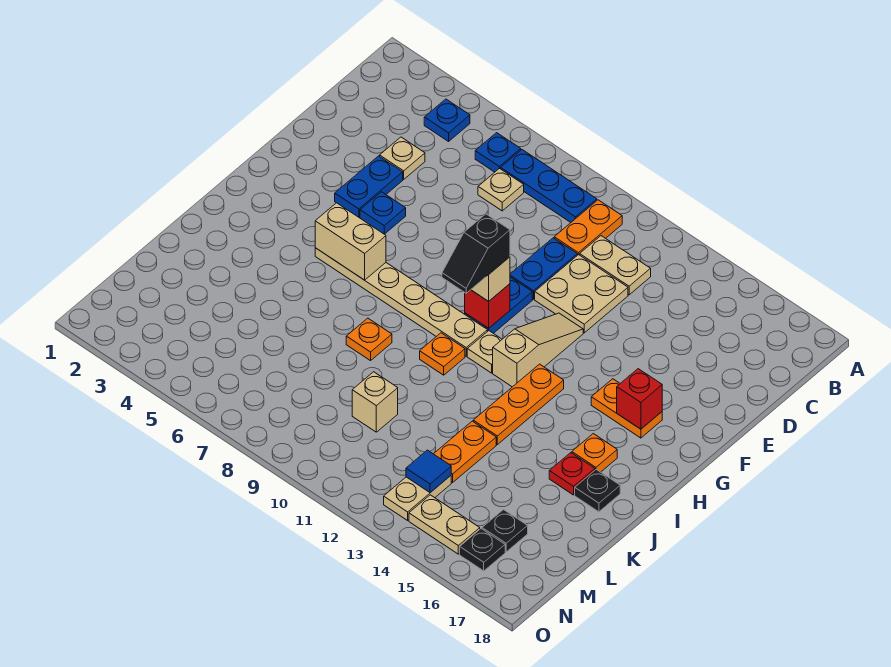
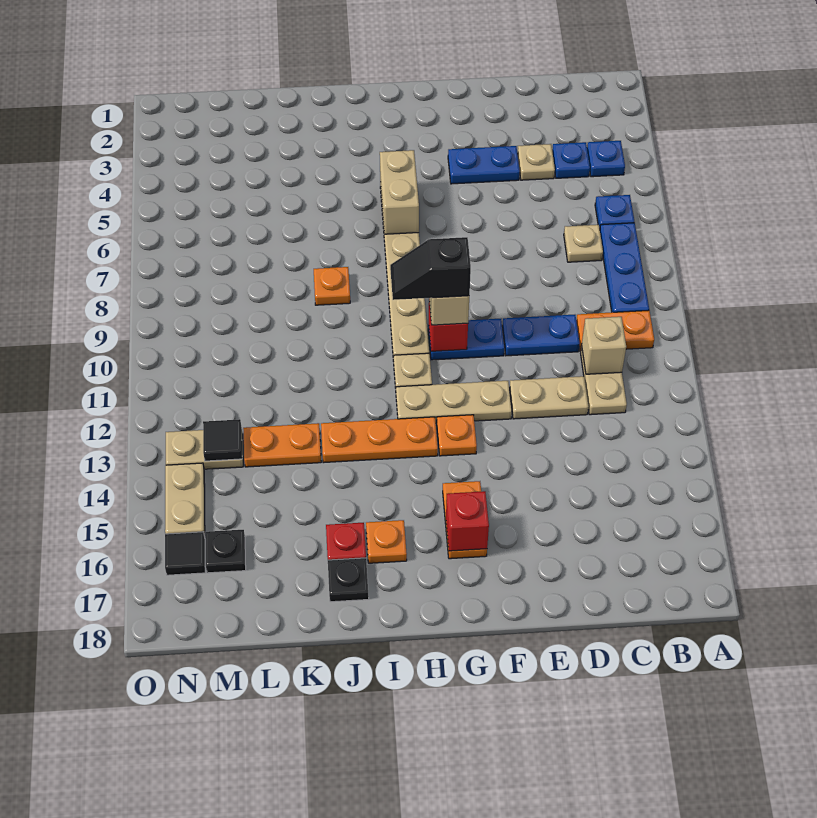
tan 2x2 plate [535,255,628,333] -> tan 1x2 plate [509,376,588,419]
blue 1x1 plate [360,192,406,234] -> blue 1x1 plate moved to [552,142,590,178]
tan 1x3 slope [493,313,583,387] -> tan 1x3 plate [396,381,512,423]
orange 1x1 plate [420,333,465,375] -> orange 1x1 plate moved to [437,415,477,456]
tan 1x1 brick [352,372,398,432] -> tan 1x1 brick moved to [582,317,626,374]
blue 1x1 tile [406,450,451,493] -> black 1x1 tile [203,419,242,461]
black 1x1 plate [460,529,505,571] -> black 1x1 tile [165,532,205,575]

